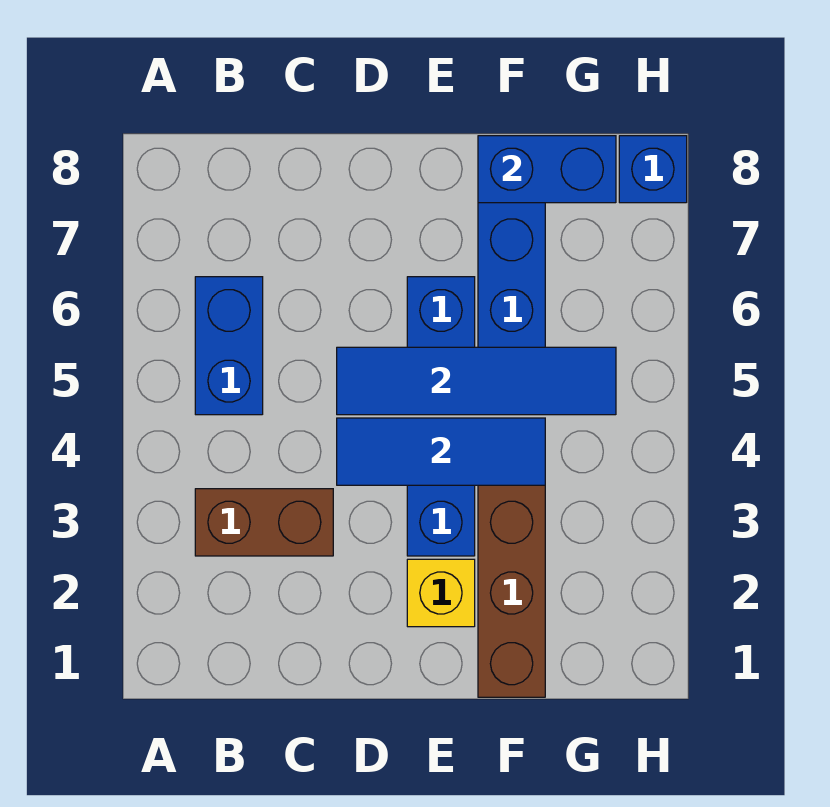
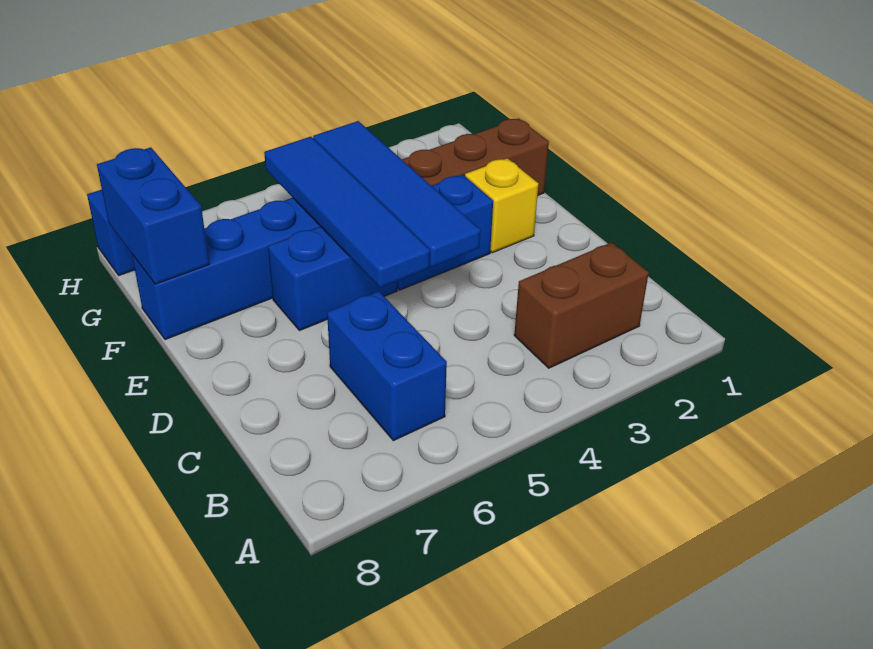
brown 1x2 brick [195,489,333,556] -> brown 1x2 brick turned to [514,242,649,368]
blue 1x2 brick [195,277,263,415] -> blue 1x2 brick turned to [327,291,447,441]
blue 1x3 tile [337,418,545,485] -> blue 1x4 tile [313,121,480,267]

